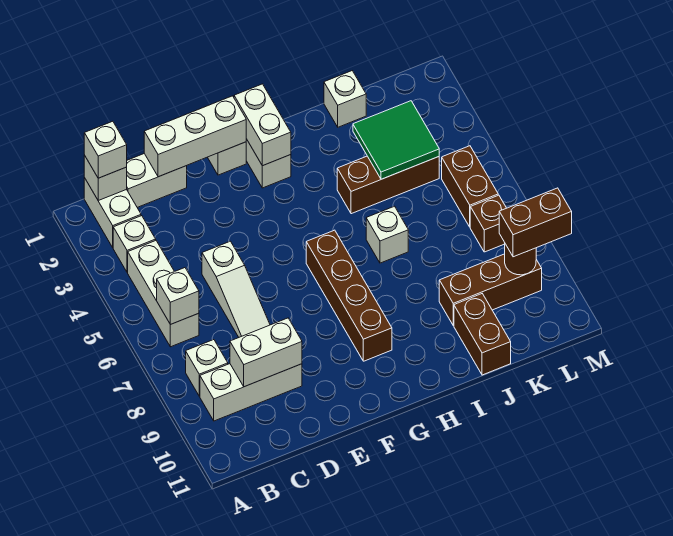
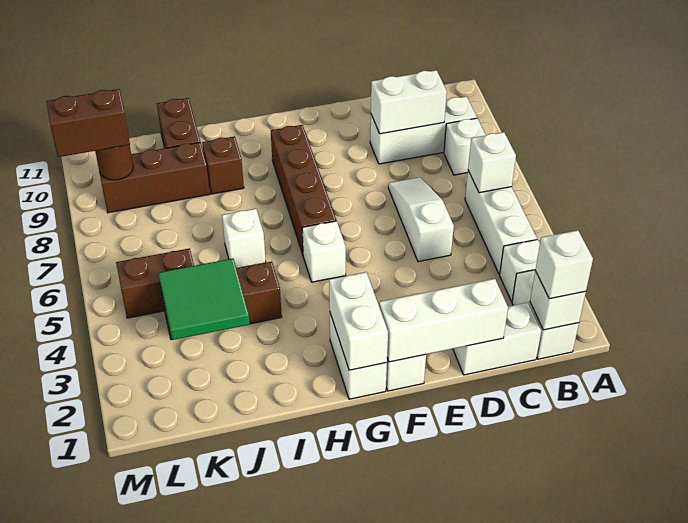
white 1x1 brick [324,71,366,127] -> white 1x1 brick moved to [302,221,346,282]
brown 1x2 brick [442,146,498,227] -> brown 1x2 brick turned to [116,248,194,318]
brown 1x1 brick [470,195,506,252] -> brown 1x1 brick moved to [202,136,244,194]

